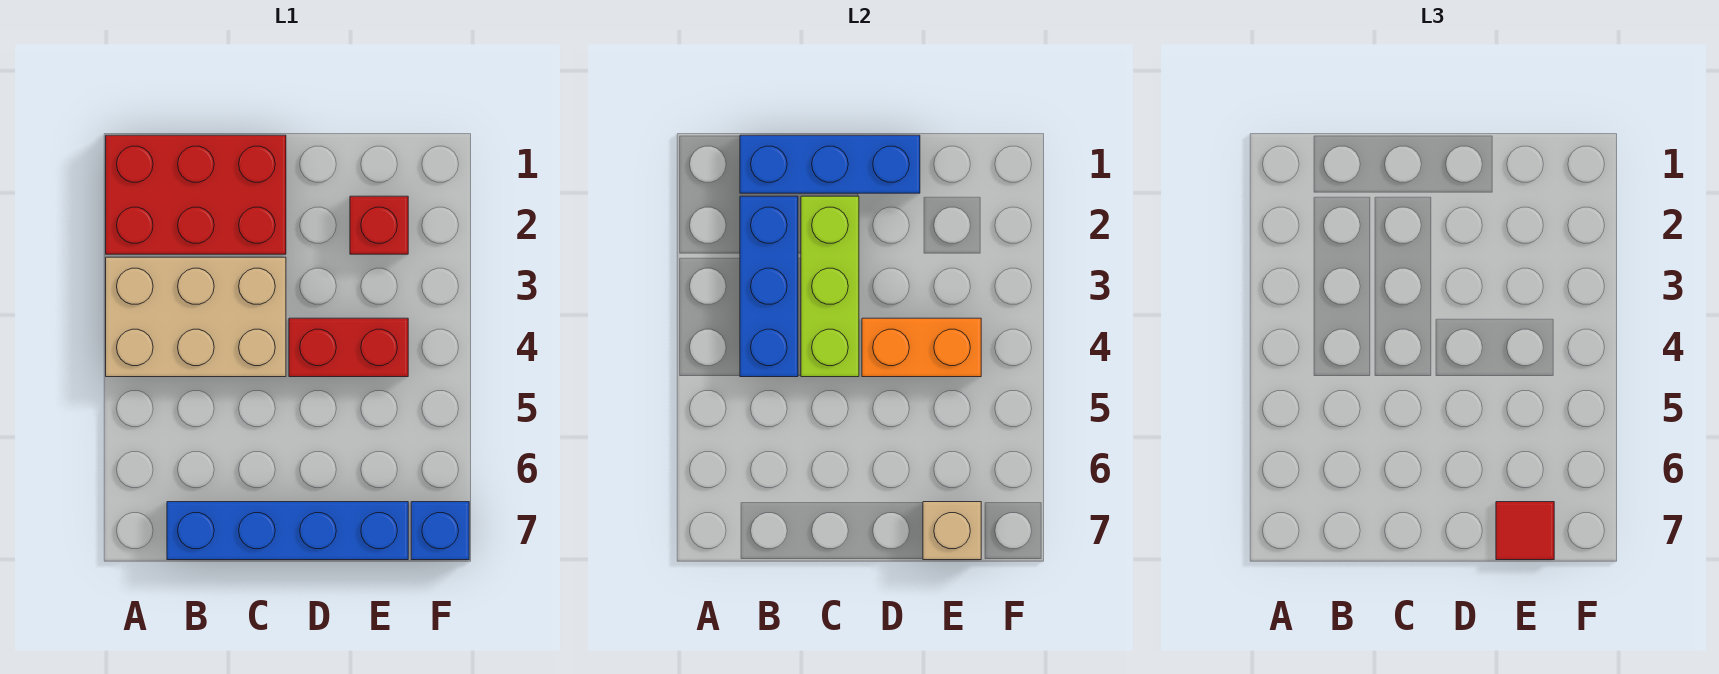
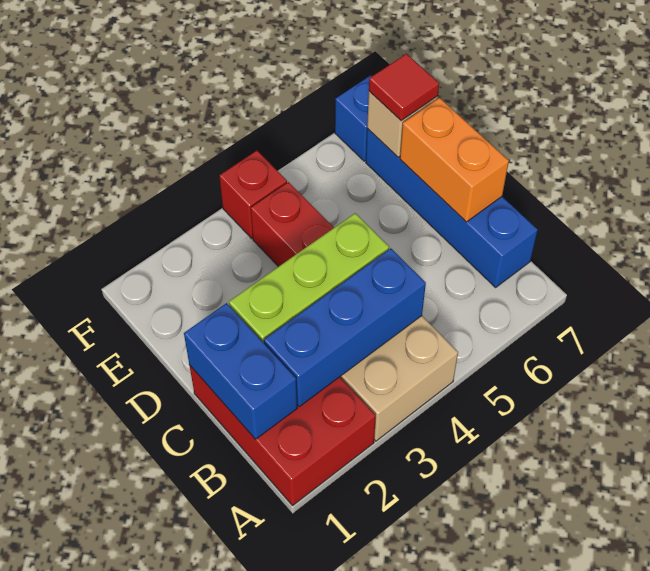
blue 1x3 brick [740,135,920,193] -> blue 1x2 brick [184,303,297,439]
orange 1x2 brick [862,318,981,377] -> orange 1x2 brick moved to [400,98,509,222]
red 1x1 brick [350,196,408,254] -> red 1x1 brick moved to [219,151,287,238]

